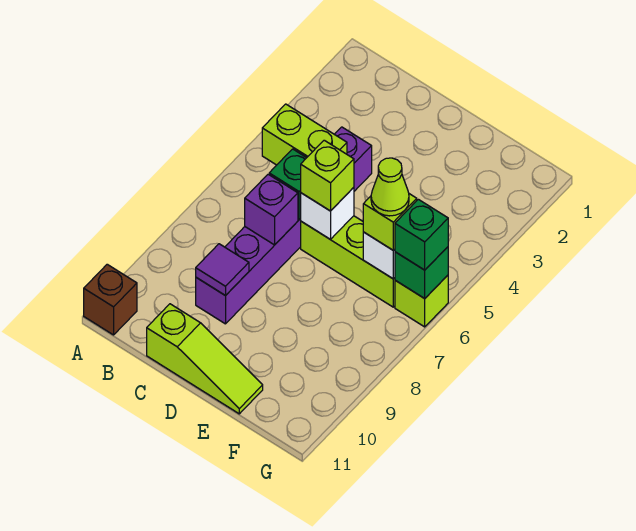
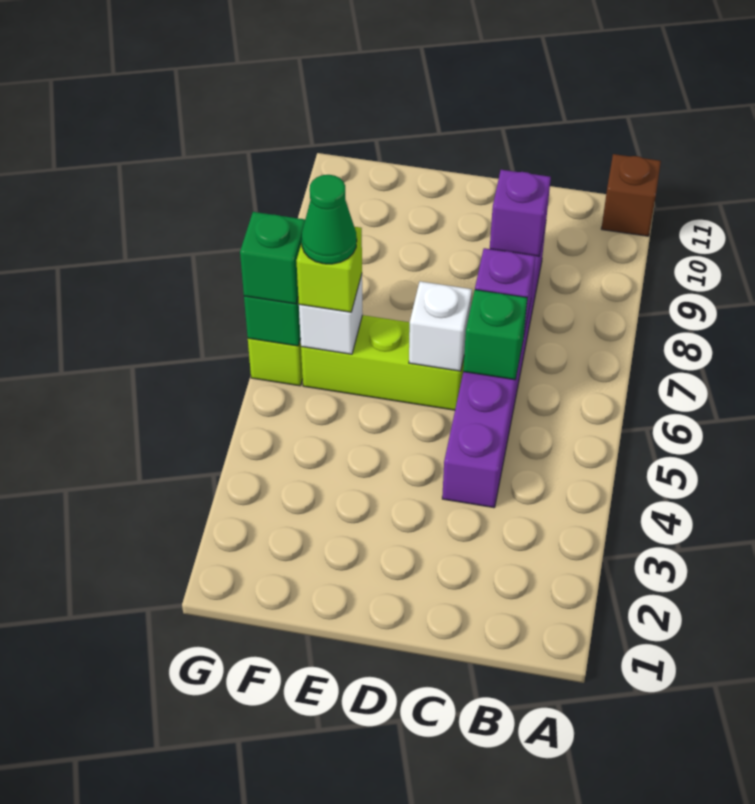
lime 1x2 brick [262,104,347,165] -> none
purple 1x1 tile [196,244,249,296] -> purple 1x1 brick [490,170,551,256]
lime 1x3 slope [147,304,263,414] -> none
lime 1x1 brick [301,140,354,211] -> none
lime 1x1 cone [371,158,409,216] -> green 1x1 cone [302,175,357,264]

